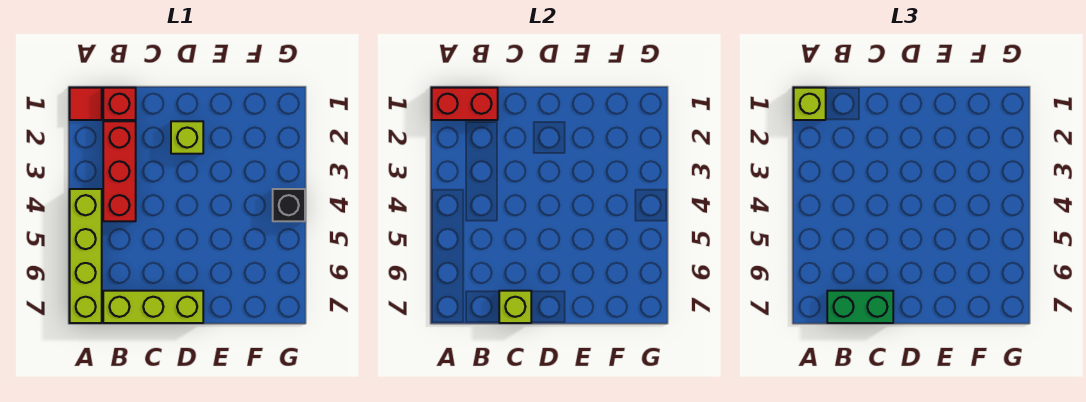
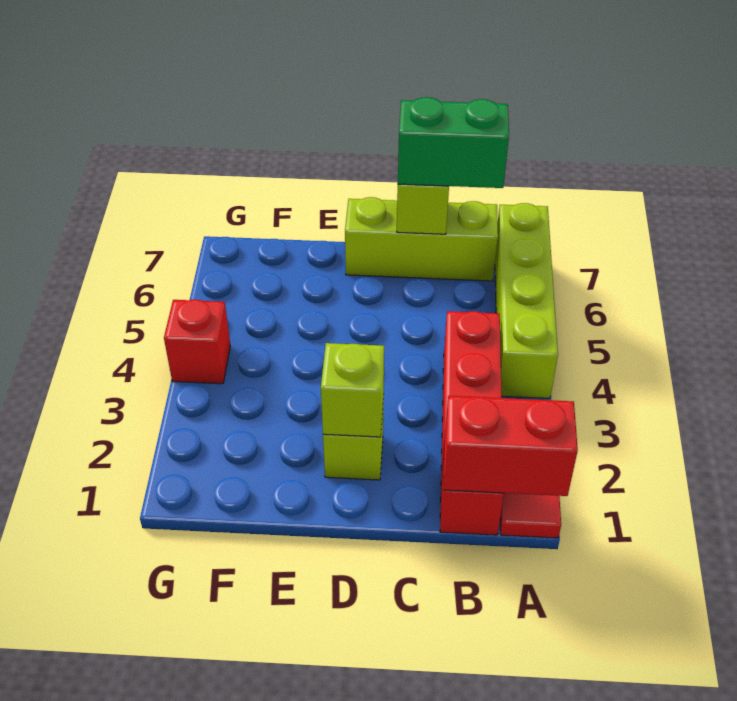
lime 1x1 brick [794,88,826,120] -> lime 1x1 brick moved to [321,343,384,437]
black 1x1 brick [273,189,305,221] -> red 1x1 brick [164,299,230,384]

